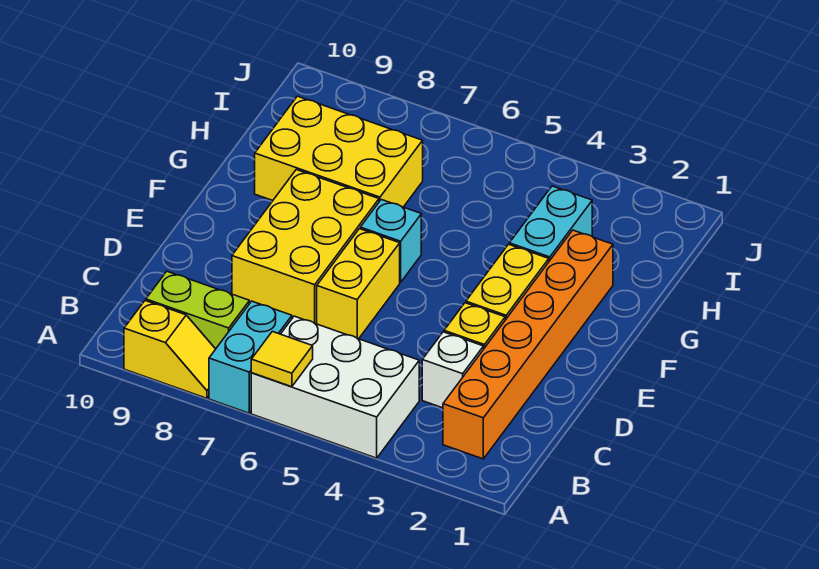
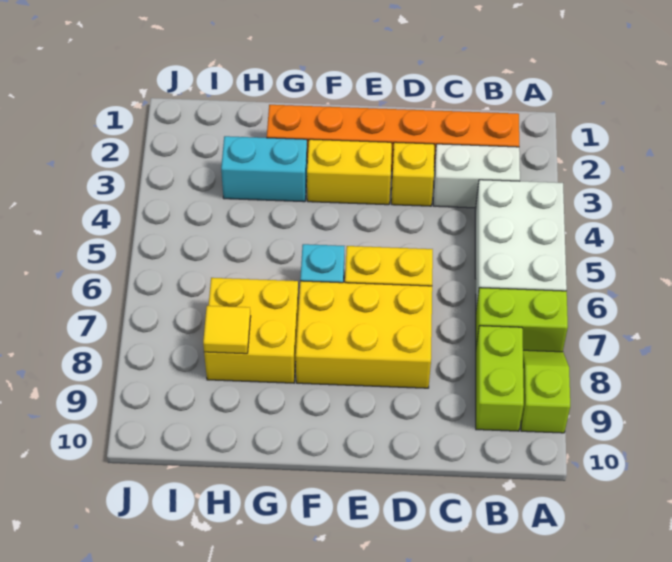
yellow 1x1 tile [251,331,313,387] -> yellow 1x1 tile moved to [203,306,251,354]
cyan 1x2 brick [209,301,292,413] -> lime 1x2 brick [476,288,568,352]
yellow 1x2 slope [124,301,215,398] -> lime 1x2 slope [521,350,570,433]
white 1x1 brick [422,332,484,408] -> white 1x2 brick [433,144,520,208]
yellow 2x3 brick [255,96,423,207] -> yellow 2x2 brick [204,278,299,383]

